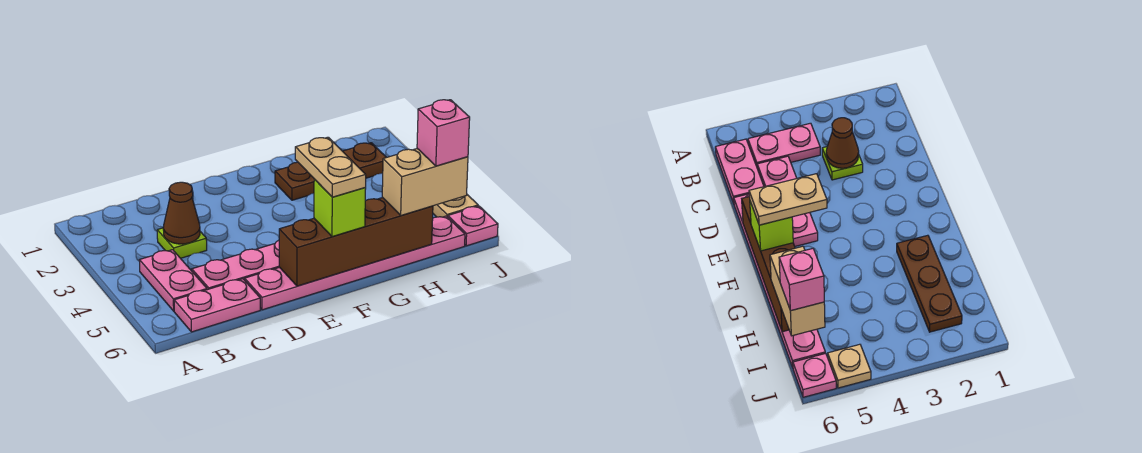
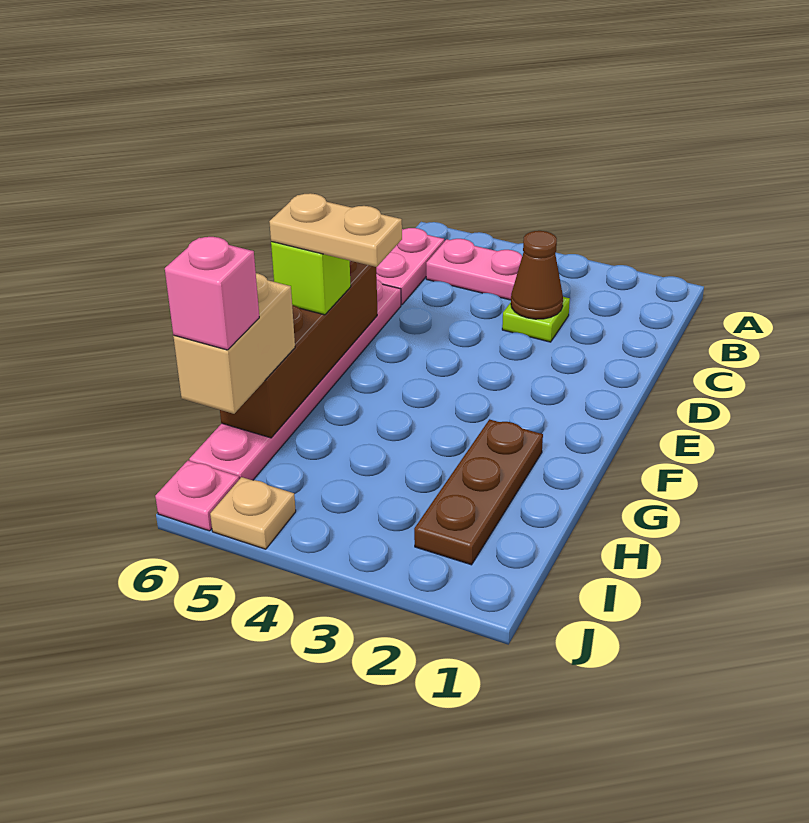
pink 1x3 plate [192,241,279,290] -> none

